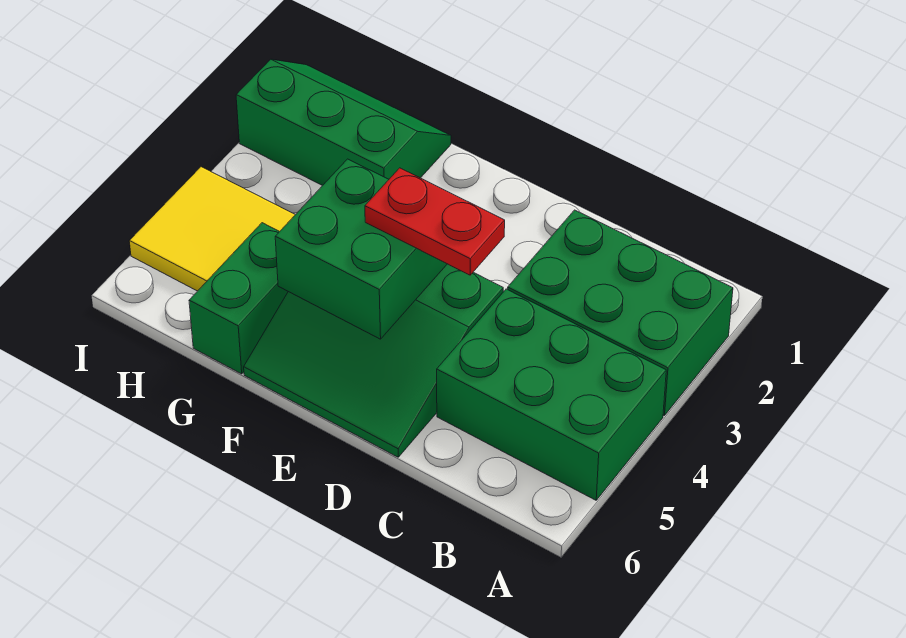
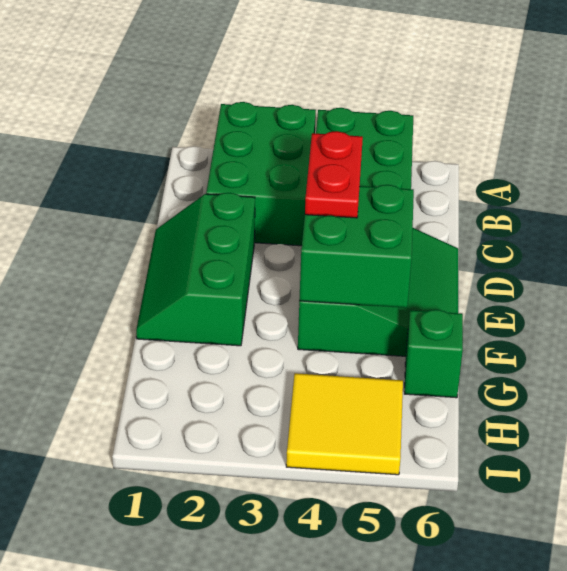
green 2x3 slope [236,59,451,186] -> green 2x3 slope moved to [136,193,255,346]
green 1x2 brick [189,223,288,374] -> green 1x1 brick [404,310,463,398]

